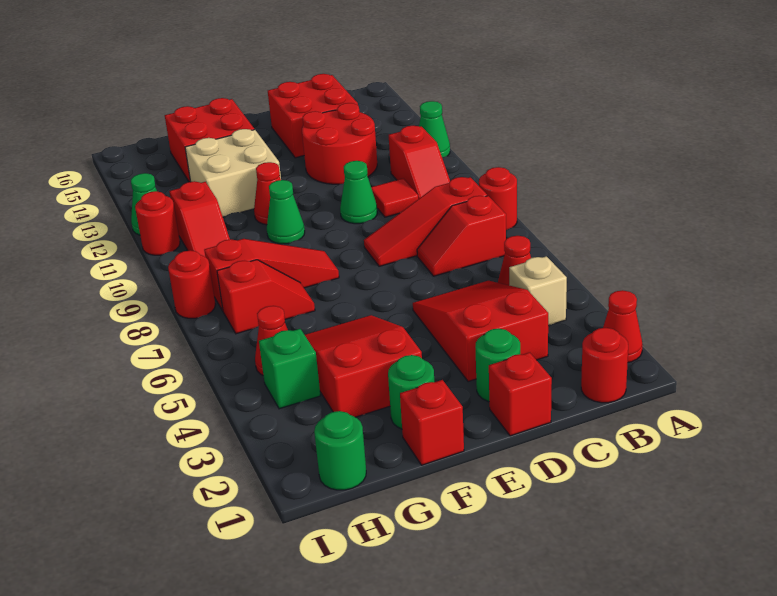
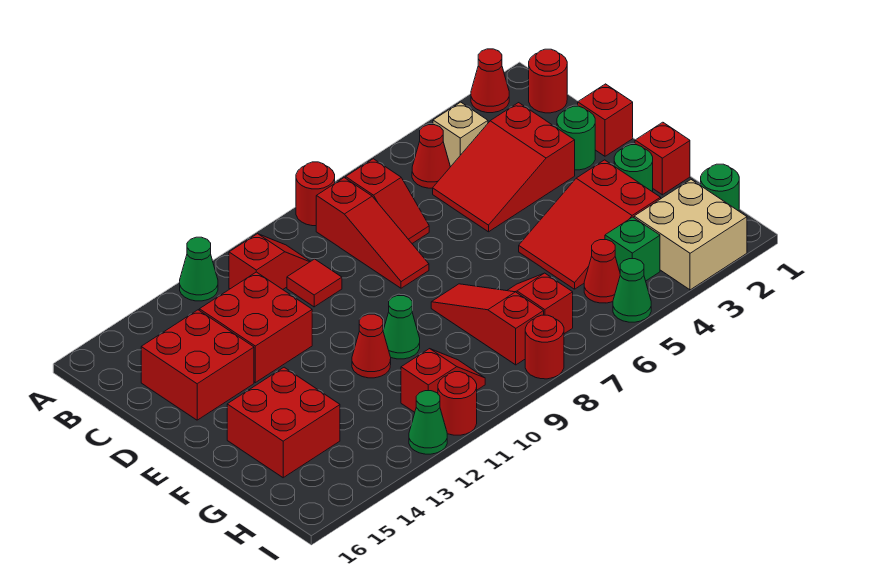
red 2x2 round brick [302,103,377,184] -> red 2x2 brick [199,272,312,383]
green 1x1 cone [340,161,377,224] -> green 1x1 cone moved to [613,259,651,322]
tan 2x2 brick [185,129,281,217] -> tan 2x2 brick moved to [634,180,747,290]

